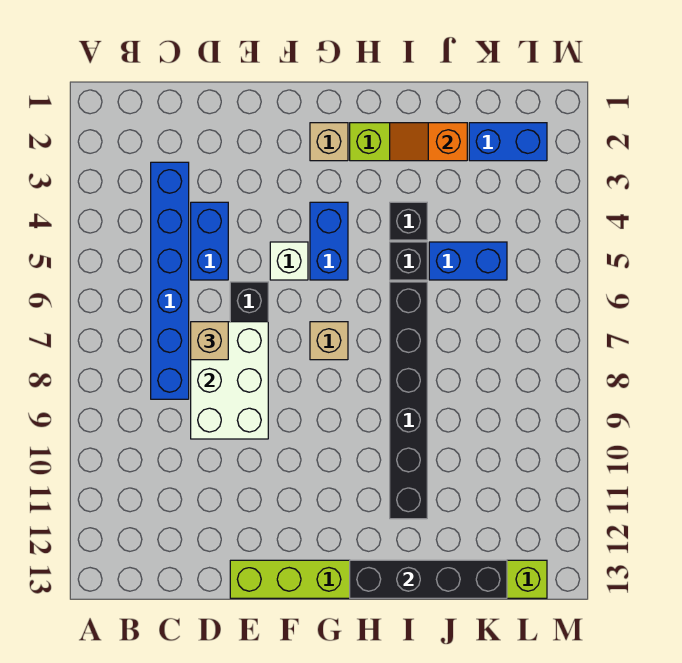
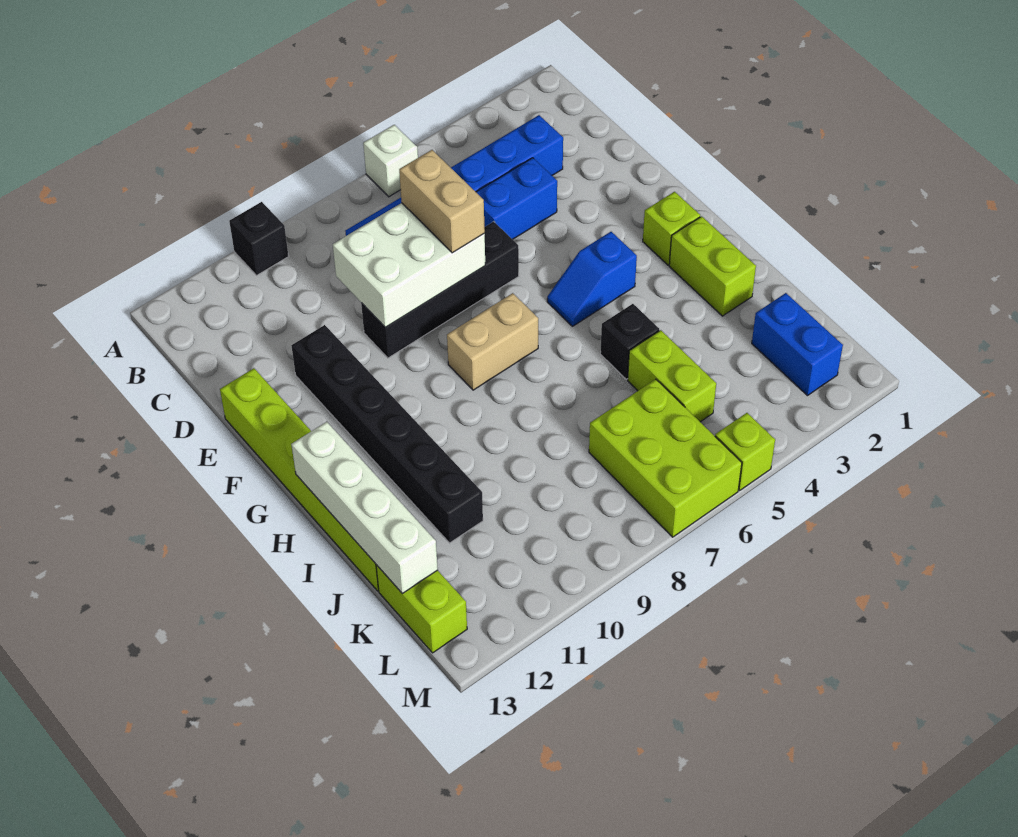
tan 1x1 brick [191,322,228,360] -> tan 1x2 brick [399,150,485,253]
white 1x1 brick [270,242,308,280] -> white 1x1 brick moved to [363,125,418,197]
tan 1x1 brick [310,123,348,161] -> lime 1x1 brick [643,192,700,265]
blue 1x2 brick [310,202,348,280] -> blue 1x2 slope [547,232,637,326]
tan 1x1 brick [310,322,348,360] -> tan 1x2 brick [447,293,538,390]
black 1x4 brick [350,560,507,598] -> white 1x4 brick [291,422,438,593]
orange 1x2 slope [390,123,467,161] -> none
black 1x1 brick [390,202,427,240] -> black 1x1 brick moved to [229,202,288,275]
black 1x6 brick [390,282,427,519] -> black 1x6 brick turned to [291,325,483,543]
blue 1x2 brick [429,242,507,280] -> lime 1x2 brick [628,330,716,422]
none -> lime 2x3 brick [589,379,742,537]
none -> lime 1x1 brick [715,413,775,490]

